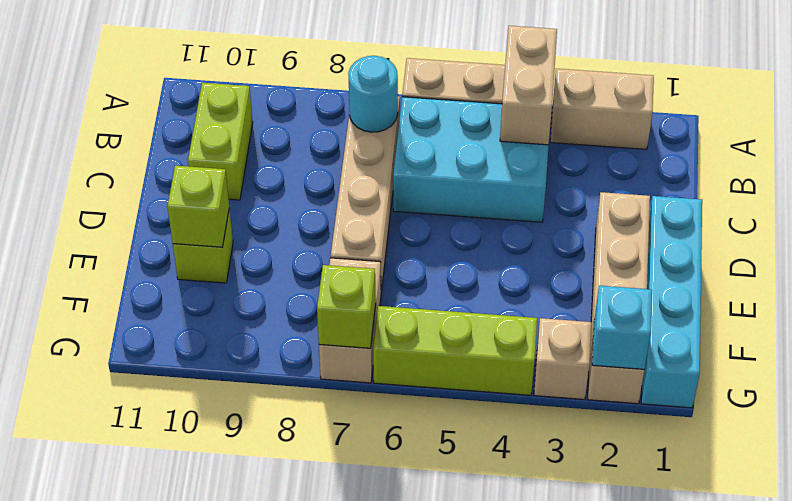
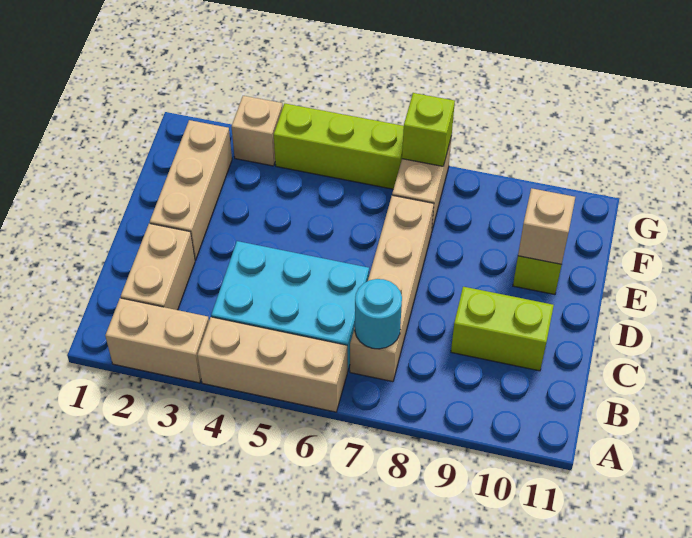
tan 1x2 brick [500,26,557,145] -> tan 1x2 brick moved to [121,223,195,310]
lime 1x2 brick [188,83,253,200] -> lime 1x2 brick turned to [451,287,554,371]
cyan 1x4 brick [641,196,702,408] -> none
tan 1x4 brick [588,192,650,404] -> tan 1x3 brick [150,120,232,260]
lime 1x1 brick [167,166,229,247] -> tan 1x1 brick [518,188,575,264]
cyan 1x1 brick [592,286,652,369] -> none

